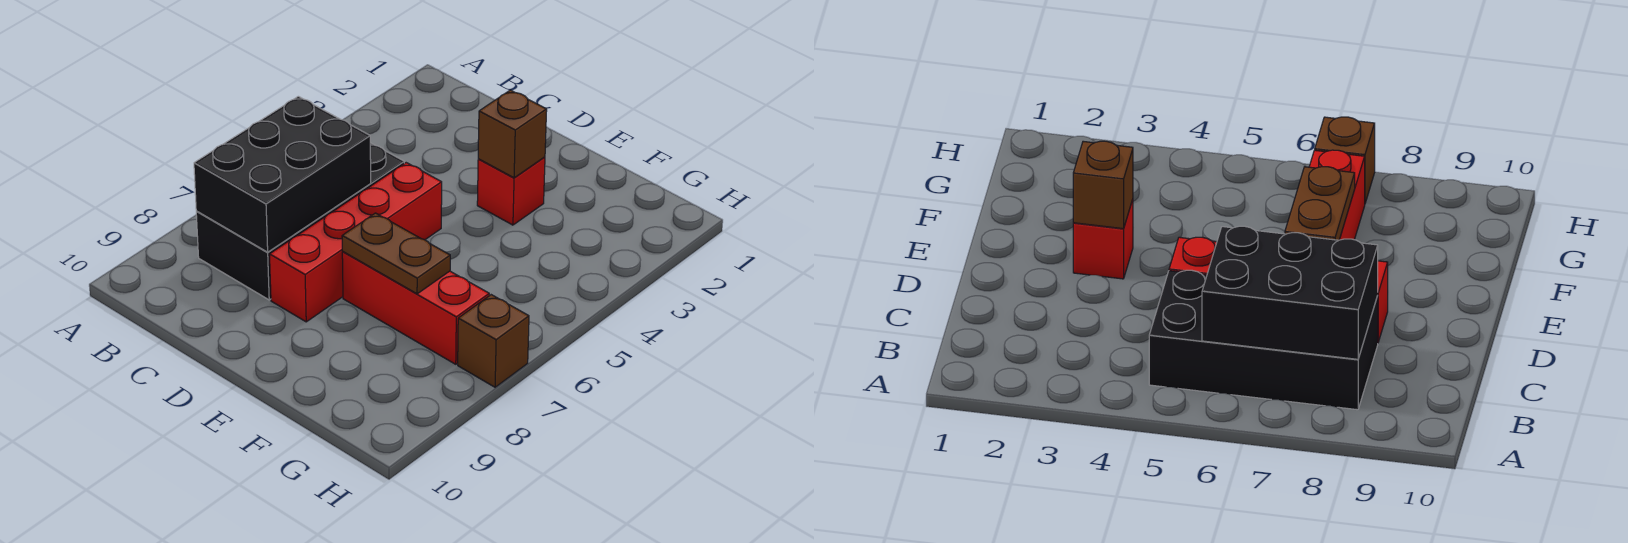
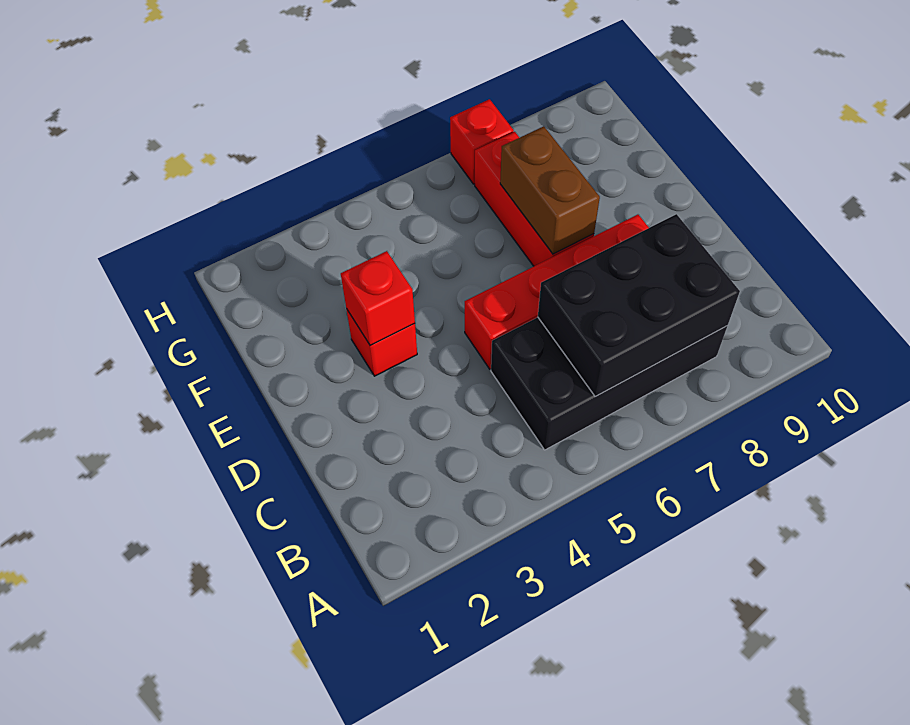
brown 1x1 brick [478,90,547,178] -> red 1x1 brick [341,251,415,345]
brown 1x2 plate [342,213,450,294] -> brown 1x2 brick [500,126,600,254]
brown 1x1 brick [458,295,529,387] -> red 1x1 brick [450,99,514,184]

